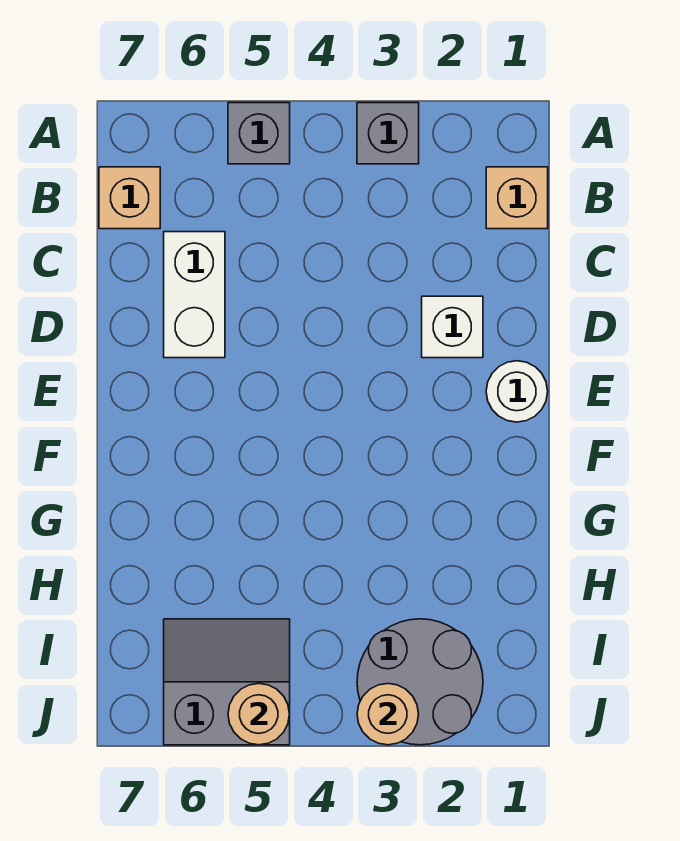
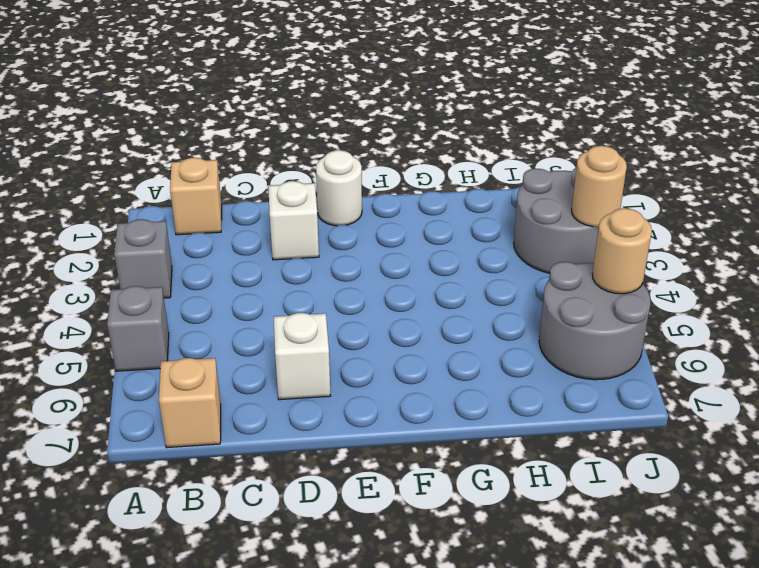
white 1x2 brick [164,232,225,358] -> white 1x1 brick [274,313,331,400]
grey 2x2 slope [164,619,290,745] -> grey 2x2 round brick [539,262,650,380]

